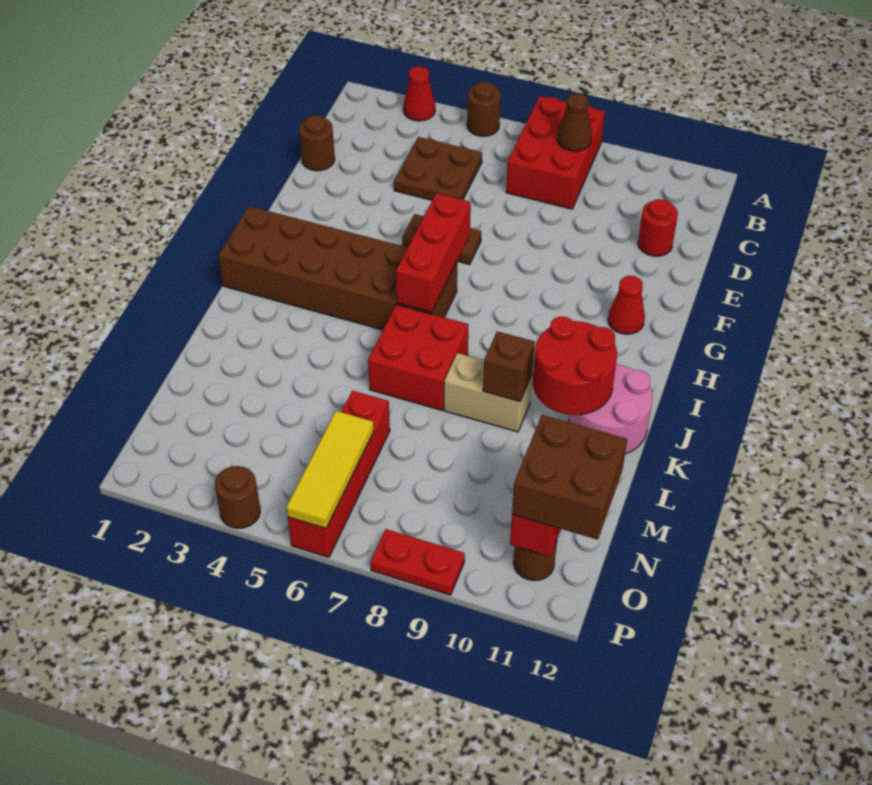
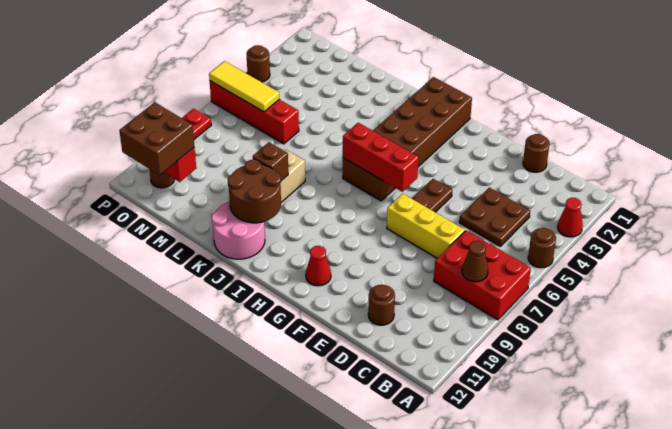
none -> yellow 1x3 brick [387,194,465,258]
red 1x1 round brick [638,199,678,256] -> brown 1x1 round brick [368,285,395,325]
red 2x2 brick [368,305,469,410] -> none
red 2x2 round brick [533,317,617,415] -> brown 2x2 round brick [228,160,281,223]

